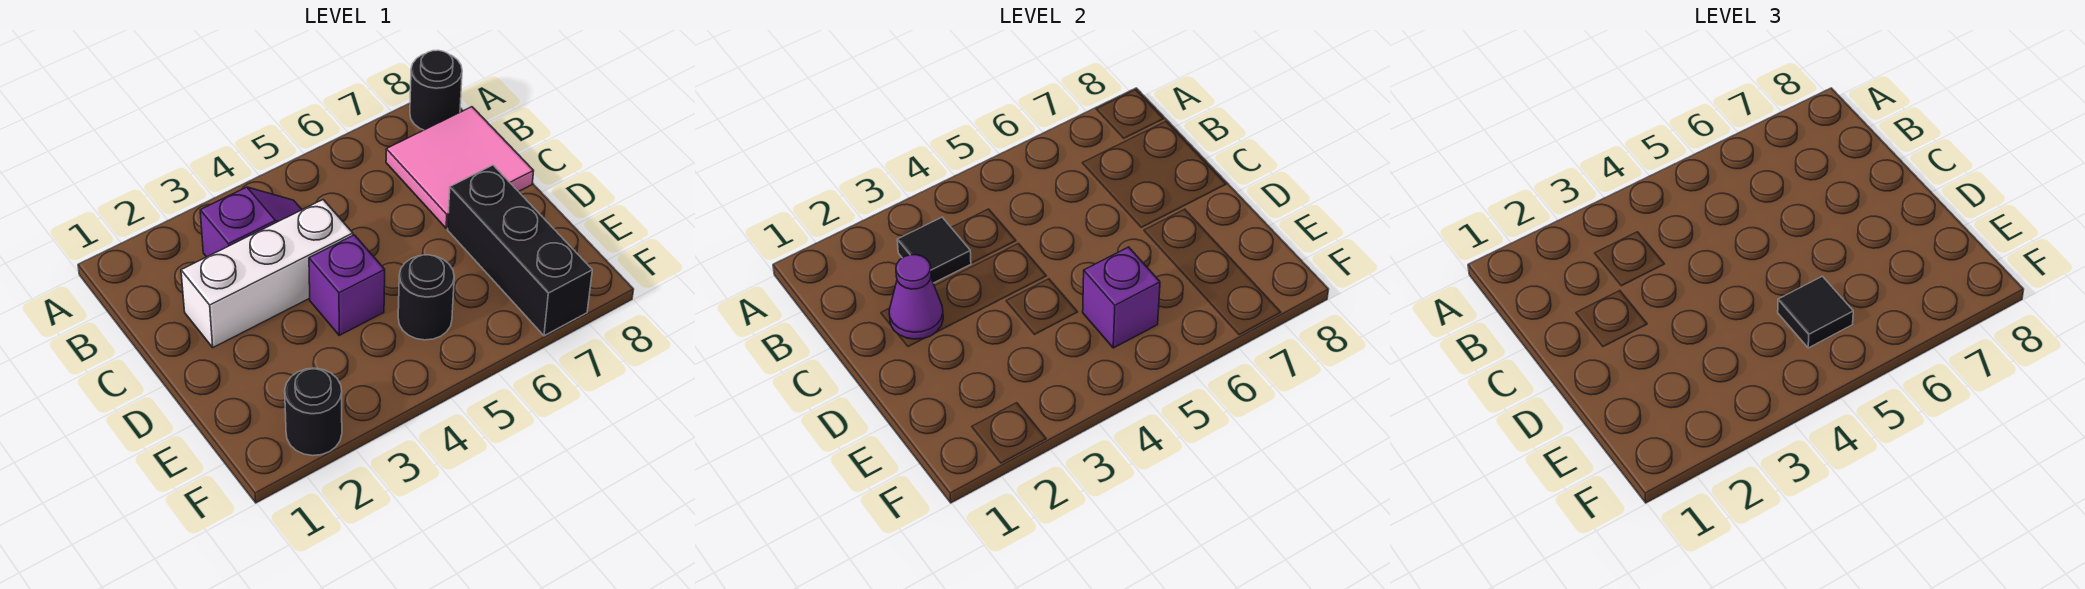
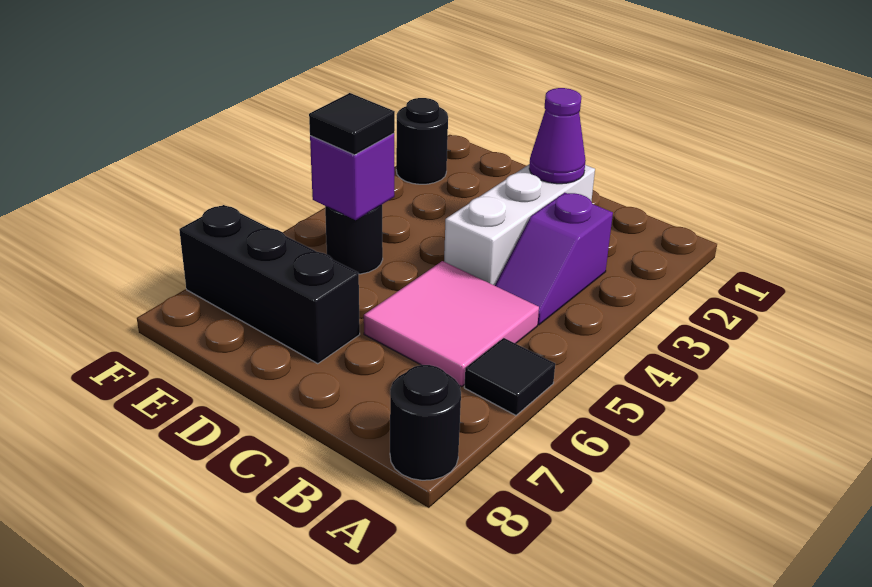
black 1x1 tile [897,217,971,283] -> black 1x1 tile moved to [464,338,555,415]
pink 2x2 tile [386,107,533,228] -> pink 2x2 tile moved to [364,261,539,387]
purple 1x1 brick [309,235,385,335] -> none

